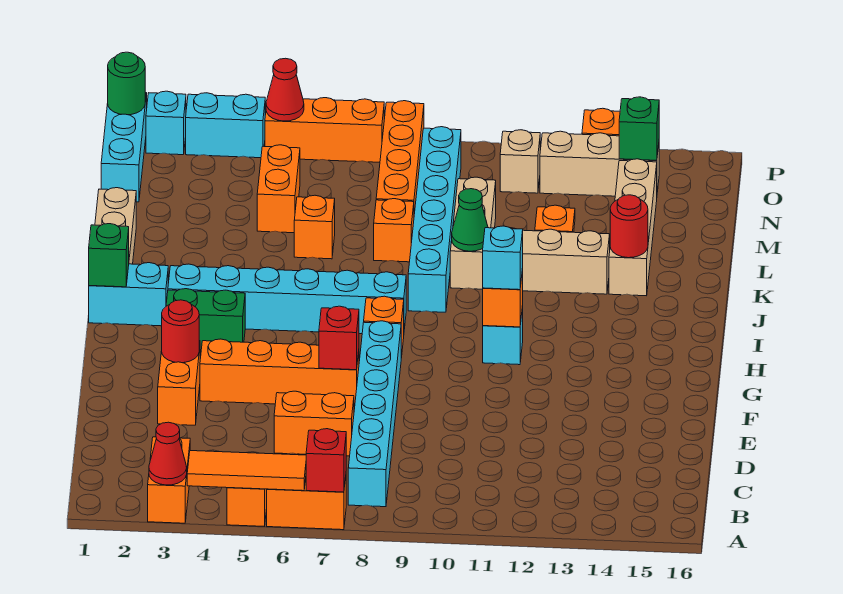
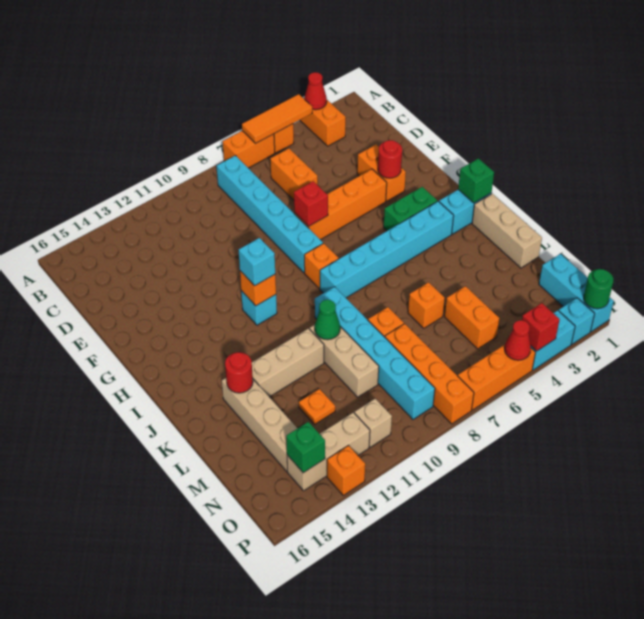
red 1x1 brick [306,429,346,492] -> red 1x1 brick moved to [522,303,560,351]
orange 1x2 brick [274,391,354,456] -> orange 1x2 brick turned to [270,148,318,200]

